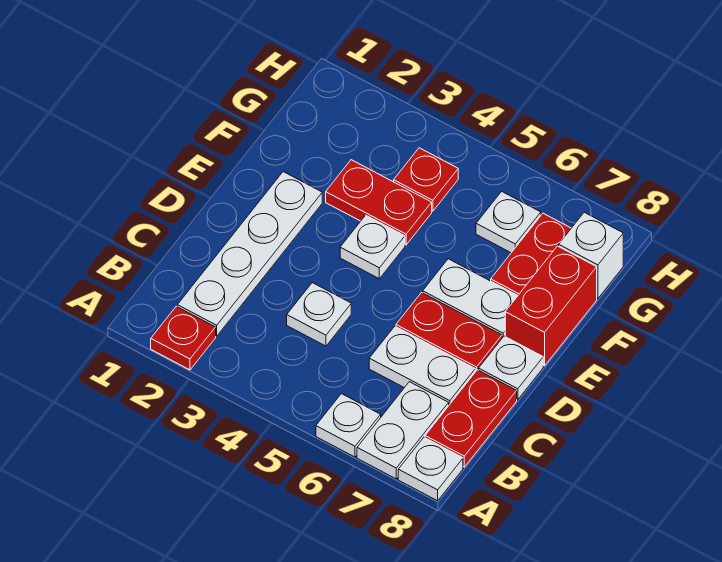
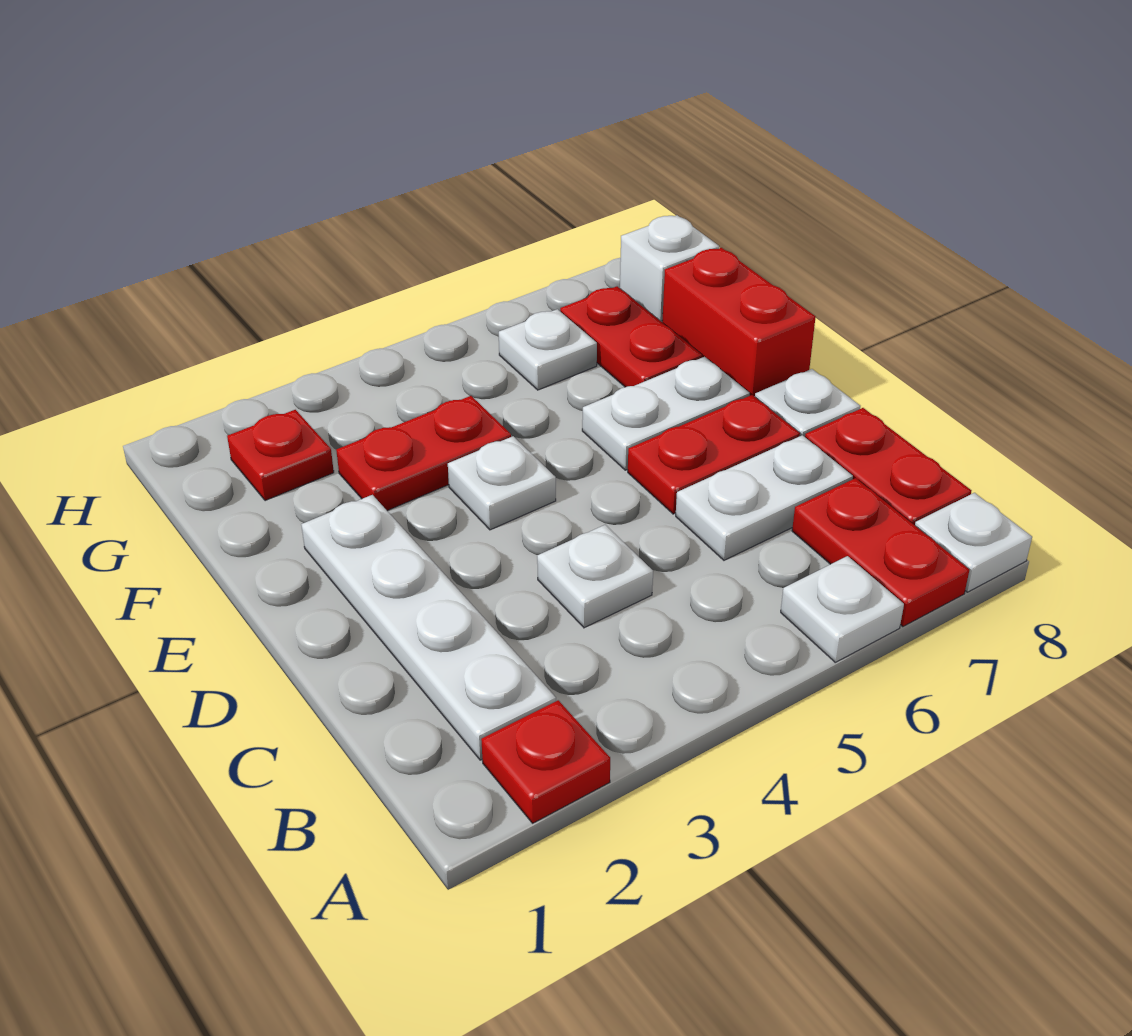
white 1x2 plate [357,382,449,479] -> red 1x2 plate [792,478,969,627]
red 1x1 plate [394,148,458,211] -> red 1x1 plate moved to [227,410,334,501]

